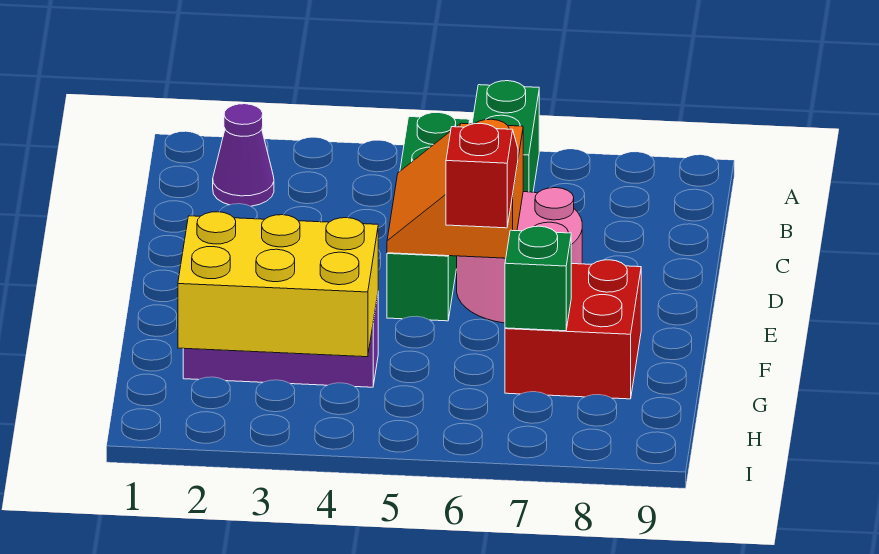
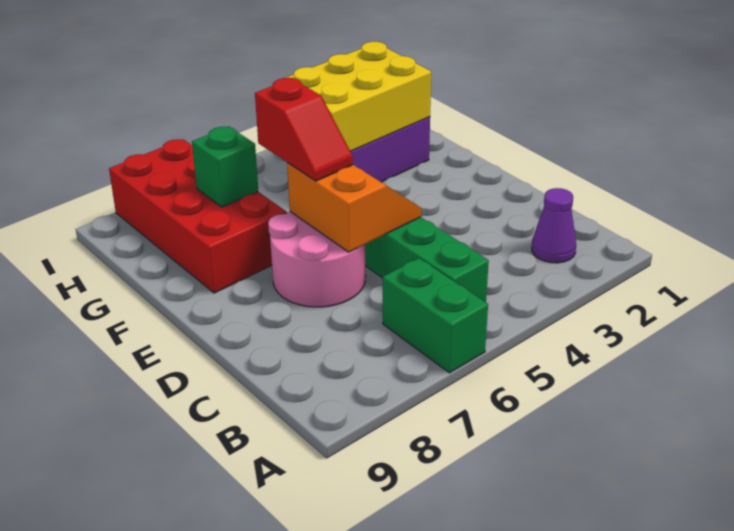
red 2x2 brick [505,260,641,399] -> red 2x4 brick [109,139,287,293]

